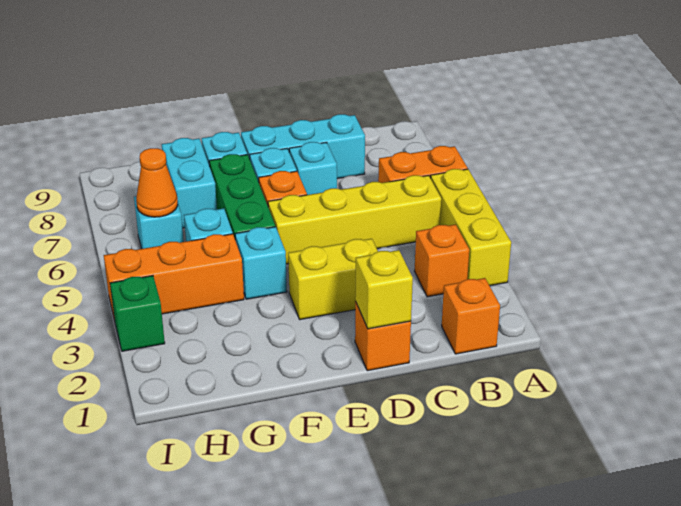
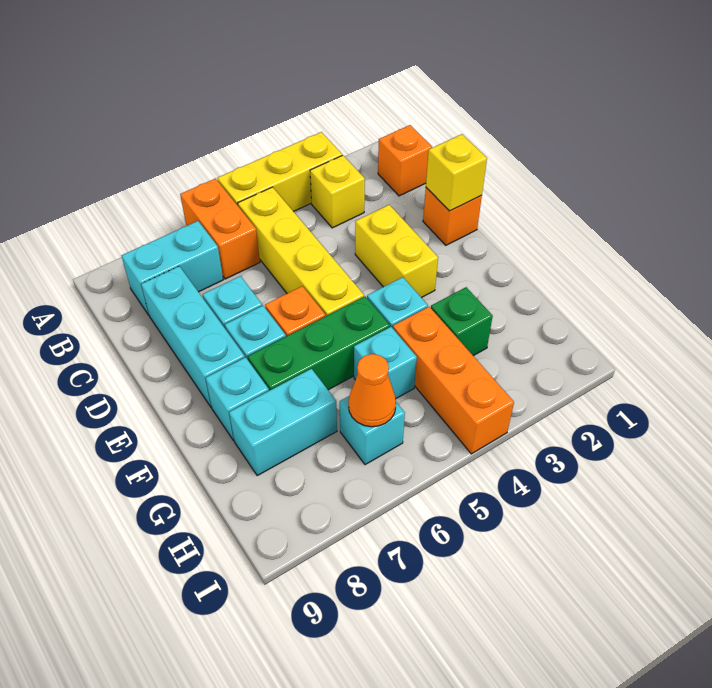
orange 1x1 brick [415,224,469,297] -> yellow 1x1 brick [310,155,365,228]
none -> cyan 1x2 brick [122,221,223,315]
green 1x1 brick [110,276,165,351] -> green 1x1 brick moved to [431,287,493,356]

